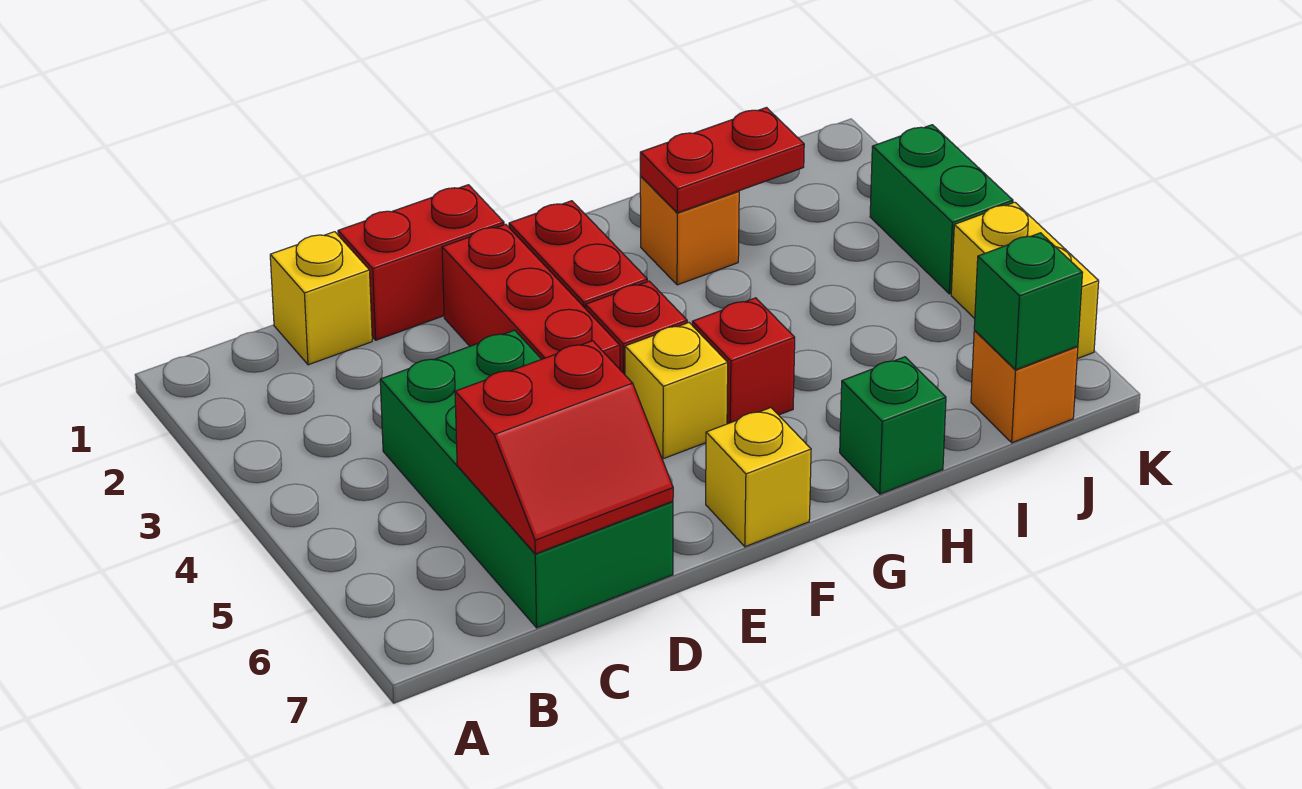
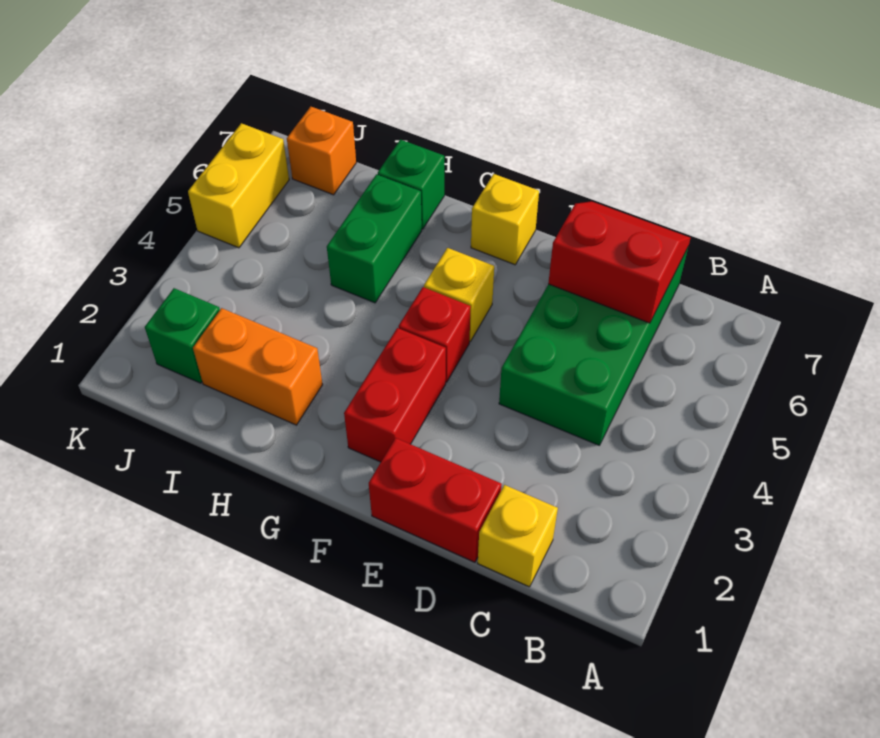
red 1x3 brick [442,224,620,369] -> none
red 1x1 brick [692,298,795,424] -> none
orange 1x1 brick [640,177,739,285] -> orange 1x2 brick [193,308,323,425]
red 1x2 plate [640,108,804,213] -> none
green 1x1 brick [974,233,1083,370] -> green 1x1 brick moved to [145,288,220,383]
green 1x2 brick [870,125,1013,294] -> green 1x2 brick moved to [327,174,422,303]

